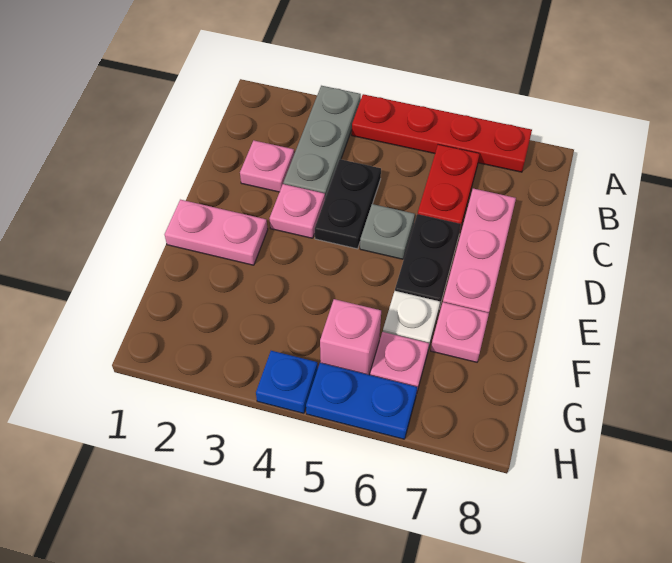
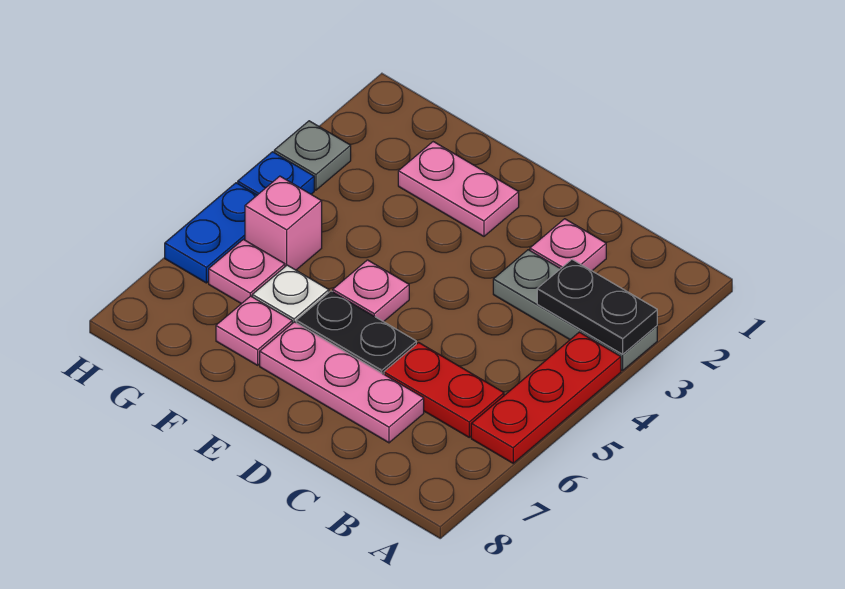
red 1x4 plate [352,94,532,172] -> red 1x3 plate [471,332,621,463]
black 1x2 plate [315,159,381,249] -> black 1x2 plate moved to [537,260,657,354]
pink 1x1 plate [269,184,325,238] -> pink 1x1 plate moved to [333,260,409,322]
grey 1x1 plate [360,204,415,259] -> grey 1x1 plate moved to [274,121,351,190]
pink 1x2 plate [165,200,268,265] -> pink 1x2 plate turned to [398,142,519,236]

